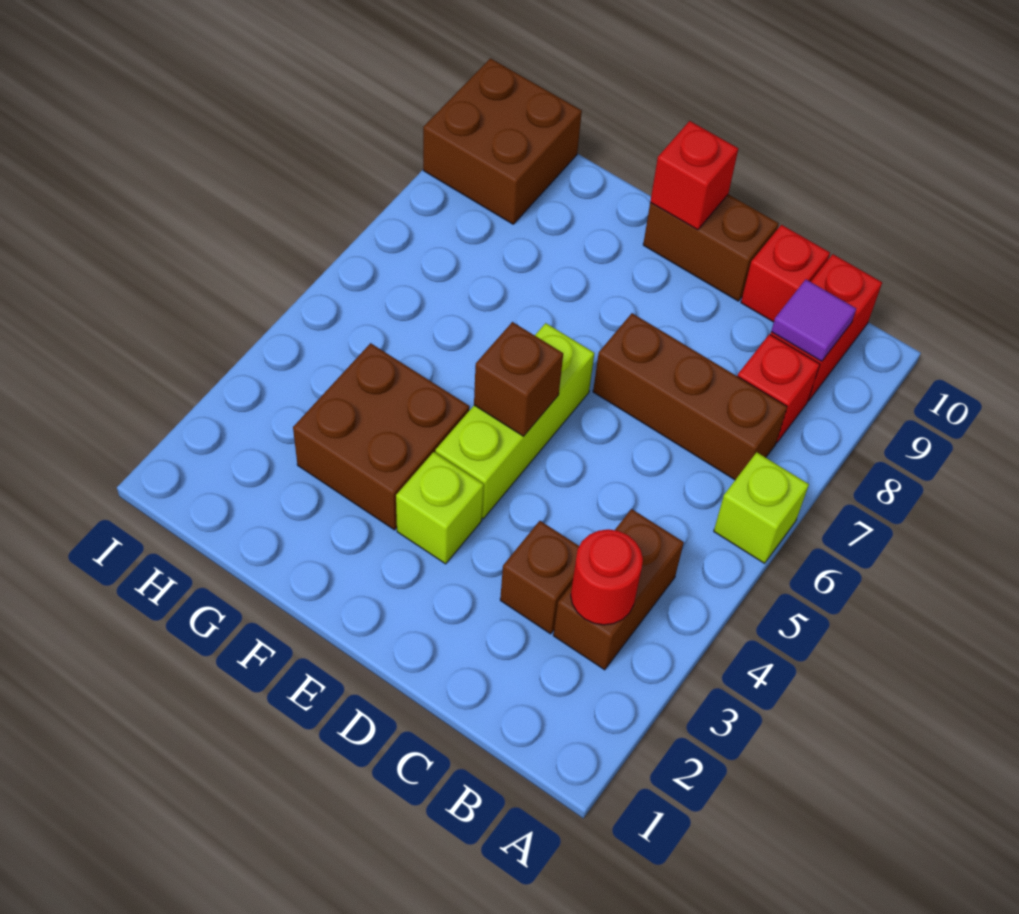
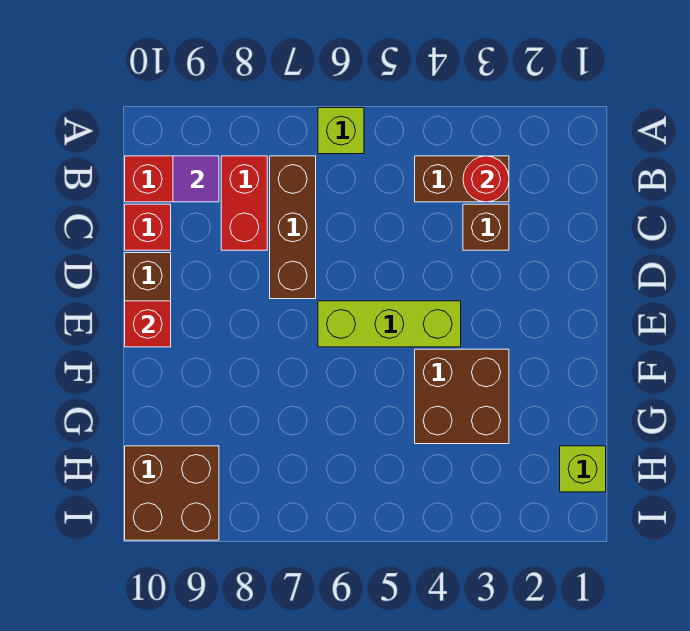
red 1x1 brick [737,334,820,443] -> red 1x2 brick [221,156,267,250]
lime 1x1 brick [396,452,484,564] -> lime 1x1 brick moved to [560,446,606,492]
brown 1x1 brick [474,322,563,436] -> none

